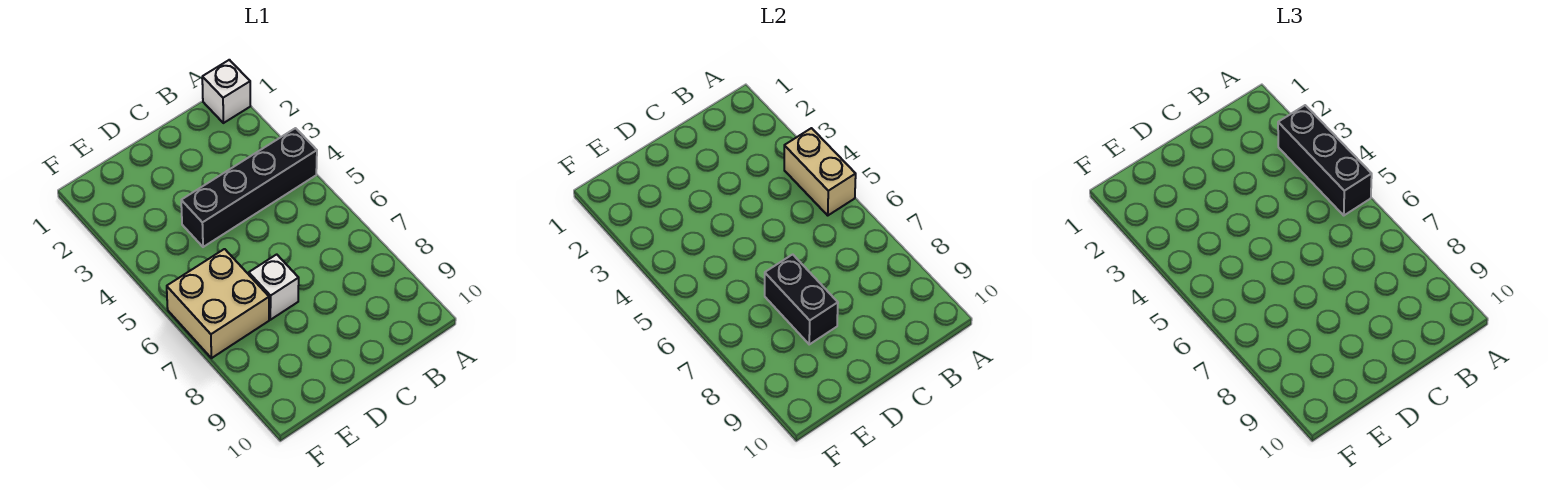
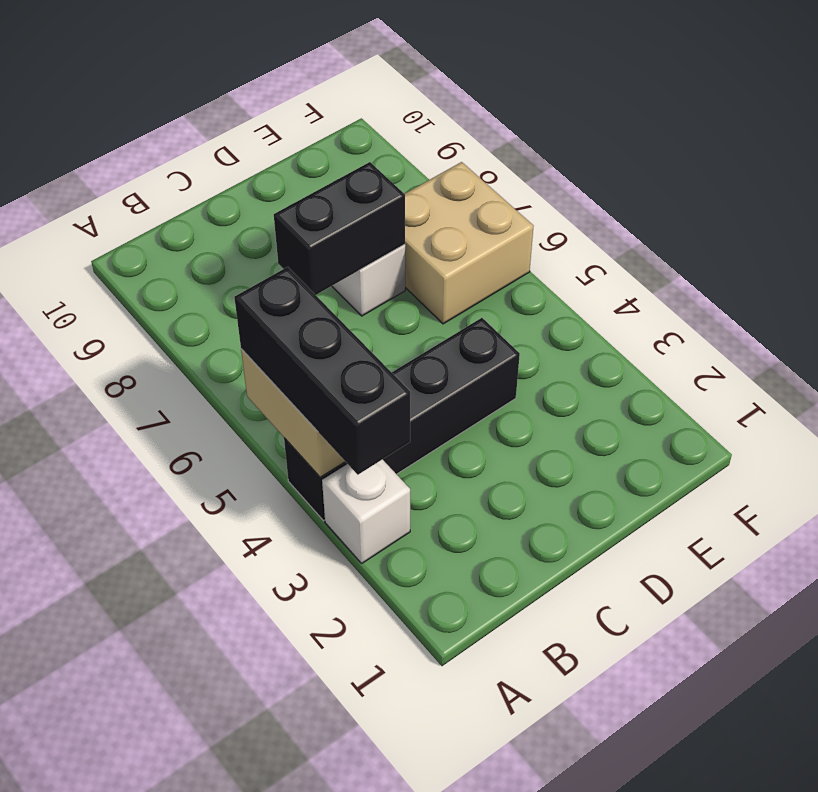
white 1x1 brick [202,60,250,123] -> white 1x1 brick moved to [322,459,410,563]
black 1x2 brick [765,254,838,344] -> black 1x2 brick turned to [274,162,405,295]

